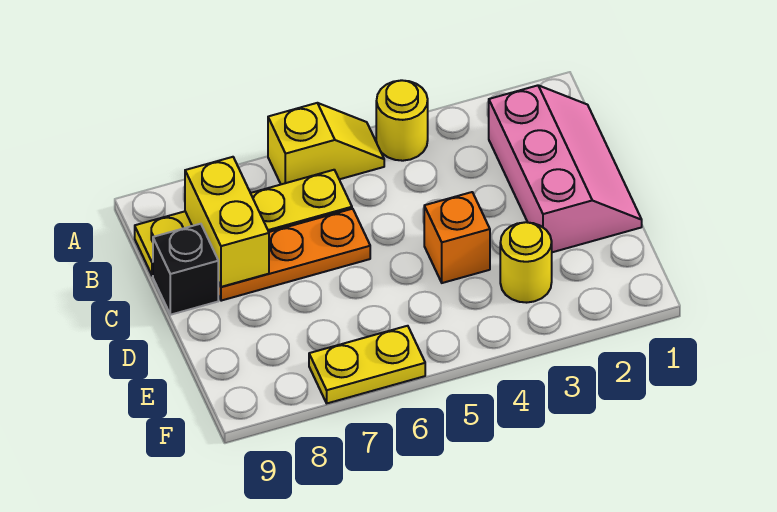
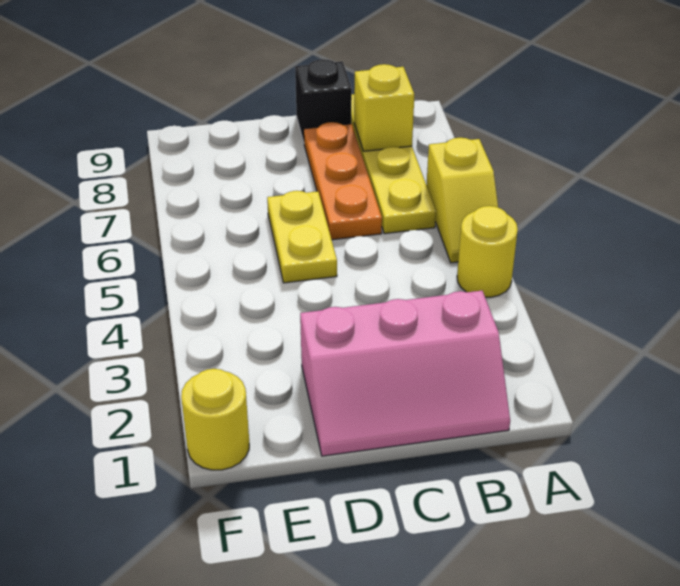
yellow 1x2 brick [185,157,269,287] -> yellow 1x1 brick [354,64,414,151]
orange 1x1 brick [424,192,490,283] -> none
yellow 1x1 round brick [500,222,552,303] -> yellow 1x1 round brick moved to [181,369,249,470]
yellow 1x2 plate [309,326,425,403] -> yellow 1x2 plate moved to [267,191,337,283]

